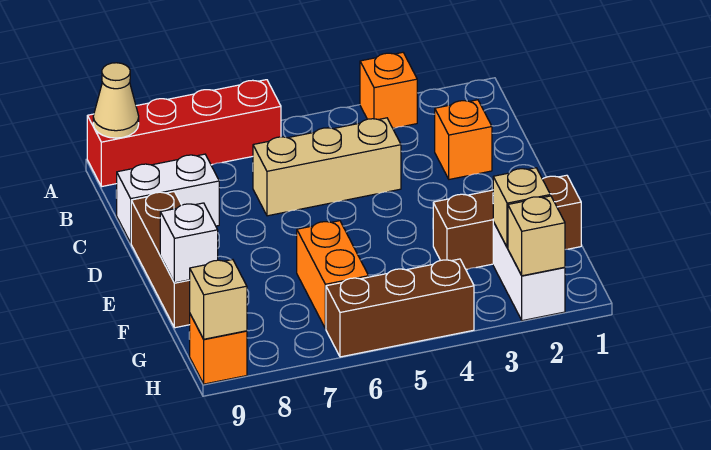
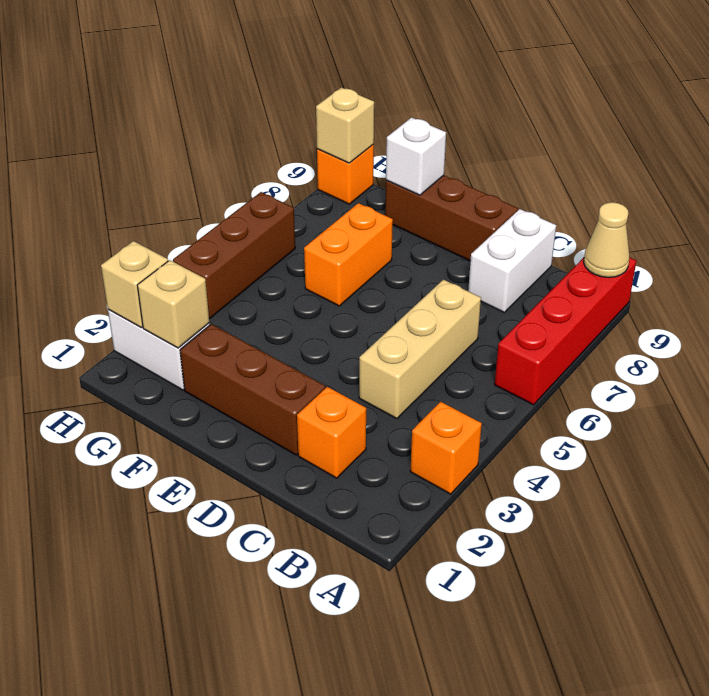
brown 1x3 brick [433,175,581,269] -> brown 1x3 brick turned to [180,324,325,455]
orange 1x2 brick [297,221,369,329] -> orange 1x2 brick turned to [304,203,393,306]

